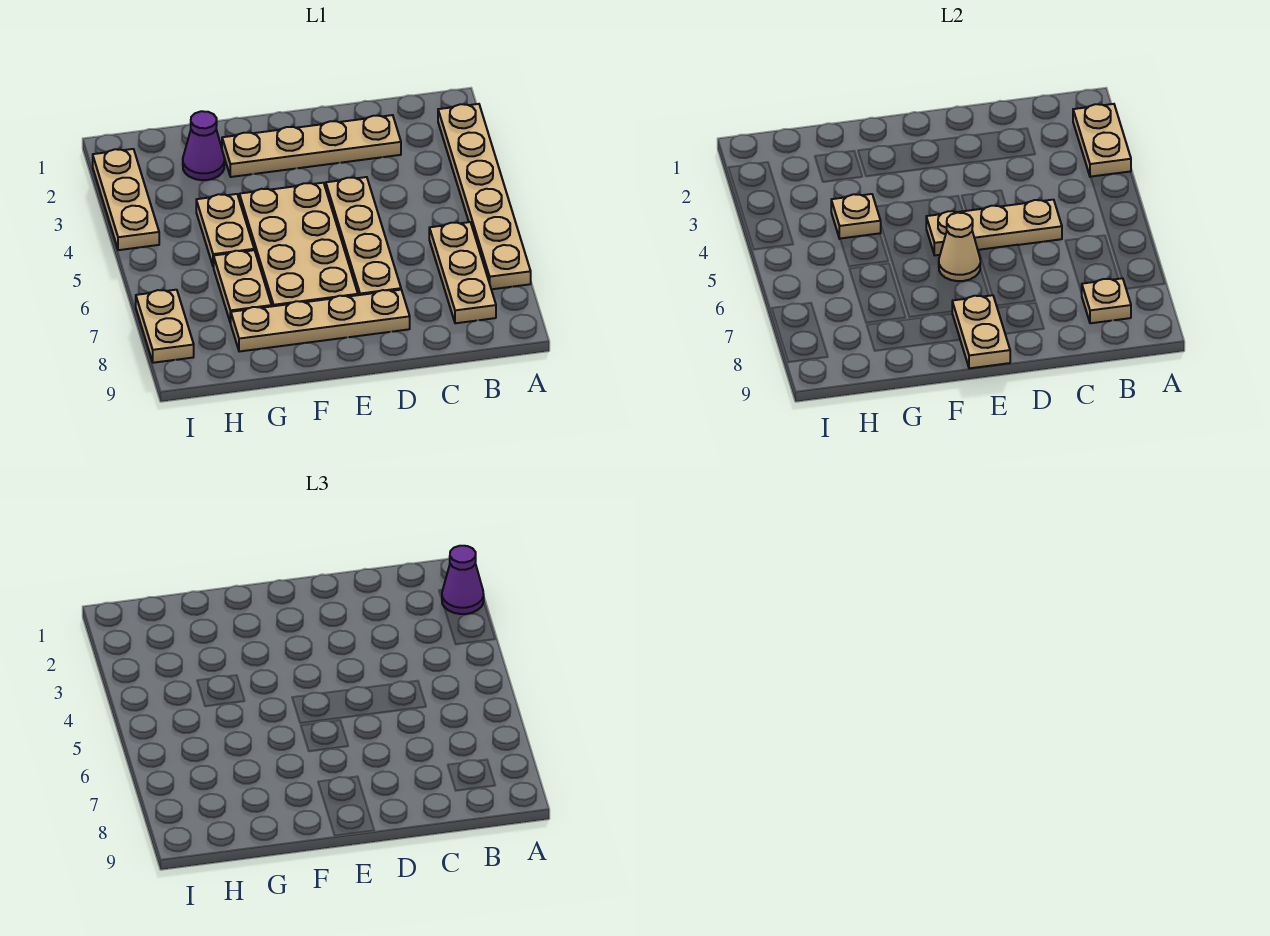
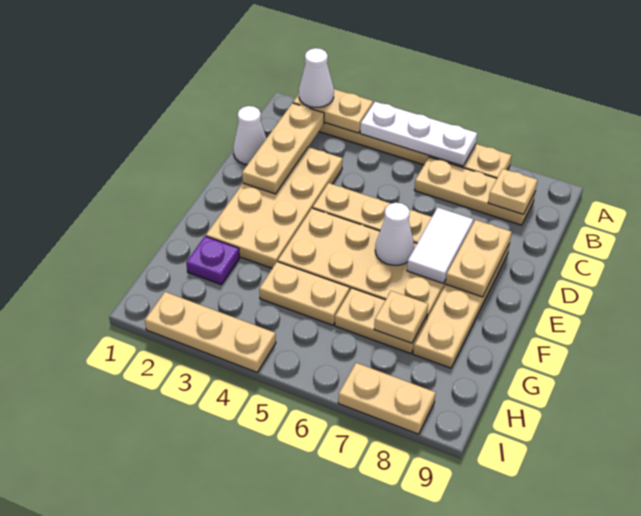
purple 1x1 cone [442,546,484,614] -> white 1x1 cone [299,48,334,107]
none -> white 1x3 plate [360,102,477,166]
none -> white 1x1 cone [233,106,266,165]
tan 1x4 plate [222,115,401,177] -> tan 2x4 plate [206,147,343,268]
tan 1x3 plate [926,200,1062,255] -> tan 1x3 plate moved to [242,103,324,194]
none -> white 1x2 tile [407,208,473,283]
tan 1x1 cone [939,213,980,281] -> white 1x1 cone [375,203,414,265]
tan 1x2 plate [952,295,1010,368] -> tan 1x2 plate turned to [445,220,511,297]
purple 1x1 cone [183,111,224,180] -> purple 1x1 plate [186,236,240,285]
tan 1x1 plate [831,194,881,239] -> tan 1x1 plate moved to [374,291,428,343]

